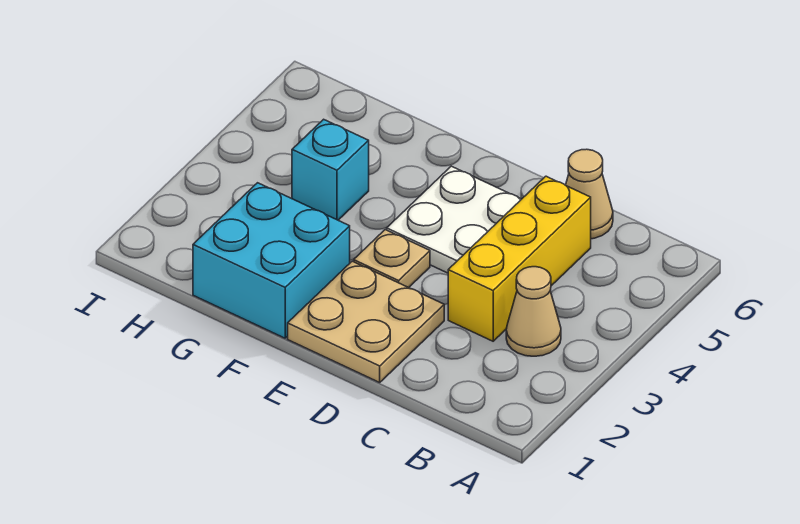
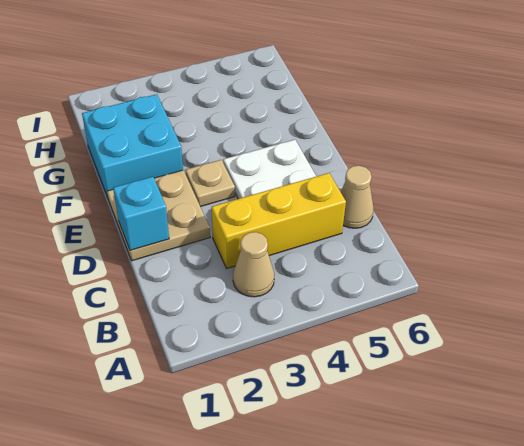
cyan 1x1 brick [292,119,369,220] -> cyan 1x1 brick moved to [113,177,169,250]

